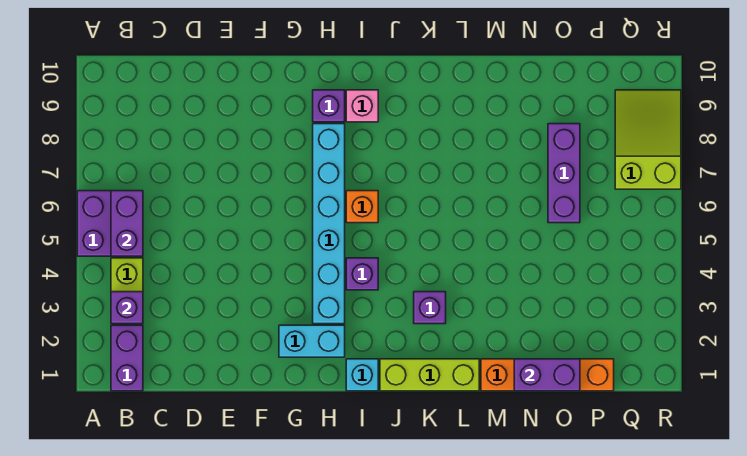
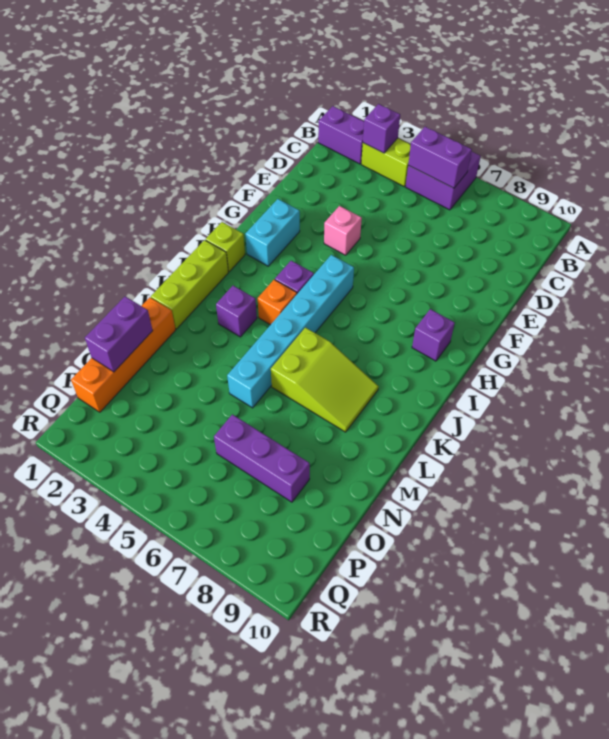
cyan 1x6 brick [313,124,345,324] -> cyan 1x6 brick turned to [227,255,354,408]
cyan 1x1 brick [346,359,378,391] -> lime 1x1 brick [206,222,245,272]
orange 1x1 brick [346,191,378,223] -> orange 1x1 brick moved to [258,280,297,325]
pink 1x1 brick [346,90,378,122] -> pink 1x1 brick moved to [324,206,362,255]
lime 2x3 slope [615,90,681,189] -> lime 2x3 slope moved to [271,328,379,432]

